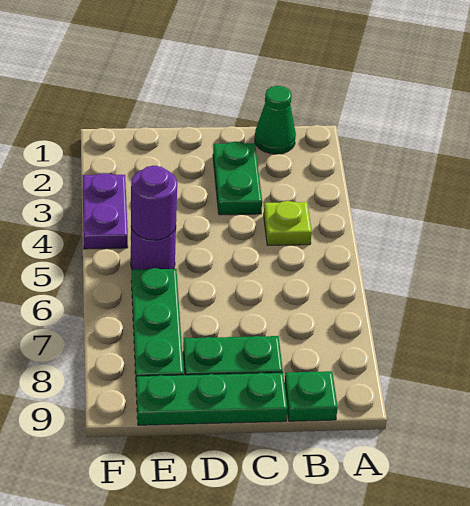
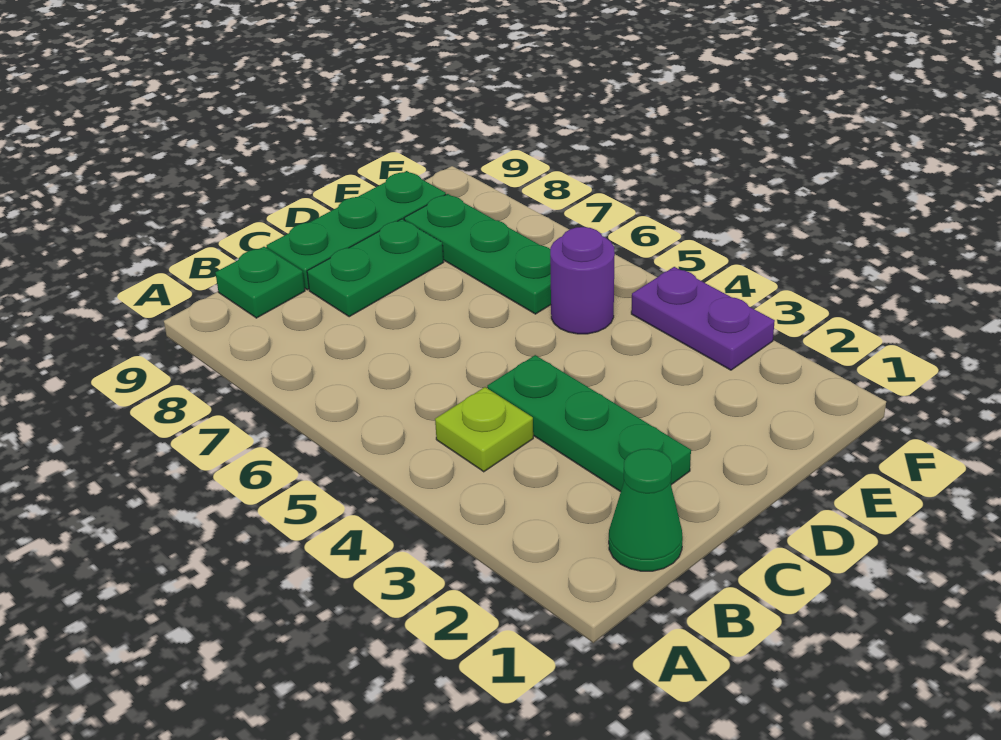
green 1x2 plate [213,142,262,215] -> green 1x3 plate [487,355,691,492]
purple 1x1 round brick [131,166,177,240] -> none

